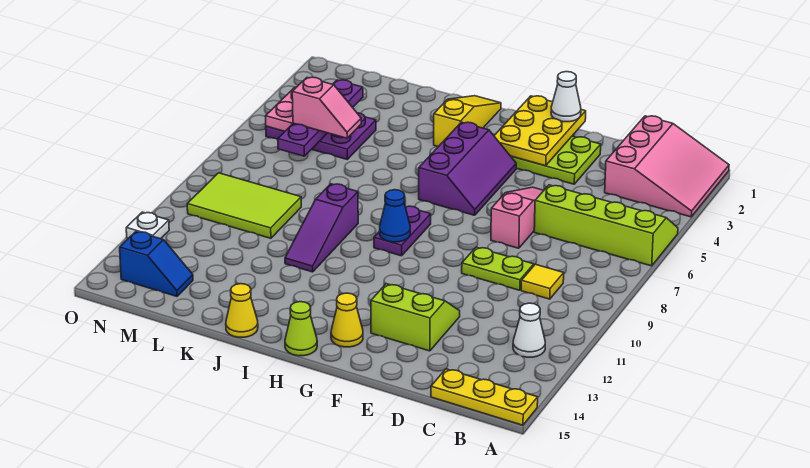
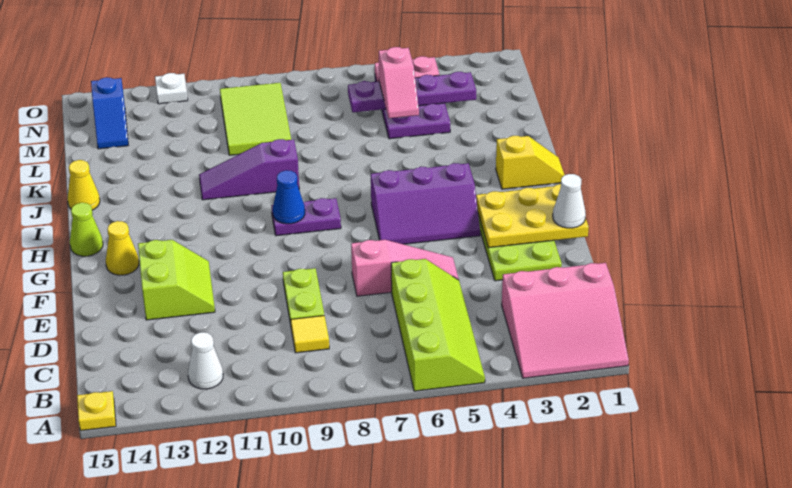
yellow 1x3 plate [431,369,538,425] -> yellow 1x1 plate [77,391,116,431]
yellow 1x3 slope [434,96,501,147] -> yellow 1x2 slope [496,136,564,189]

